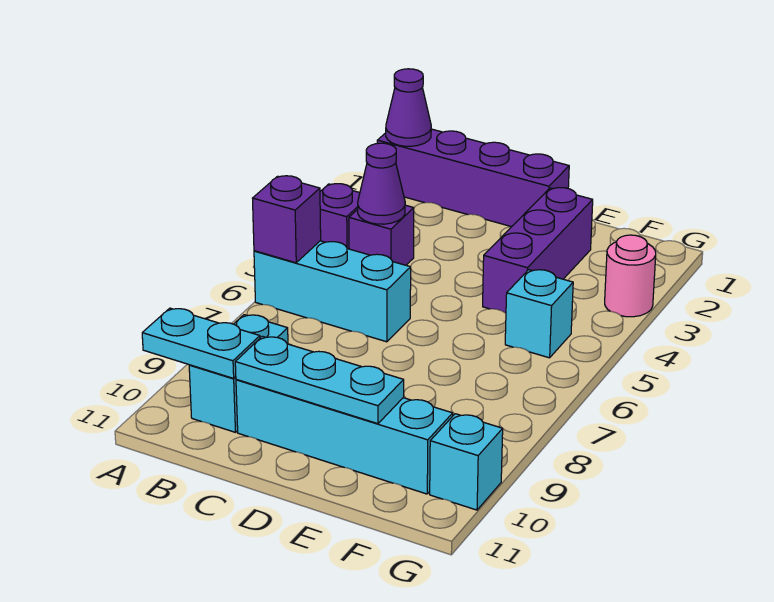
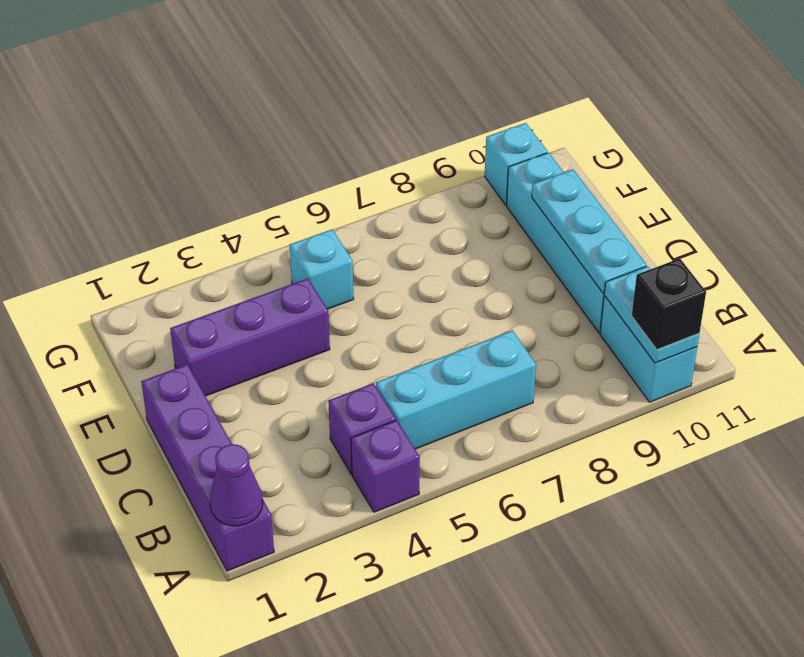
cyan 1x3 brick [254,241,411,342] -> cyan 1x3 brick turned to [376,330,536,449]
purple 1x1 brick [253,176,321,263] -> none
none -> black 1x1 brick [632,258,706,349]
purple 1x1 cone [358,143,405,224] -> none
cyan 1x2 brick [189,315,288,432] -> cyan 1x2 brick turned to [600,295,697,402]
pink 1x1 round brick [605,235,656,317] -> none

